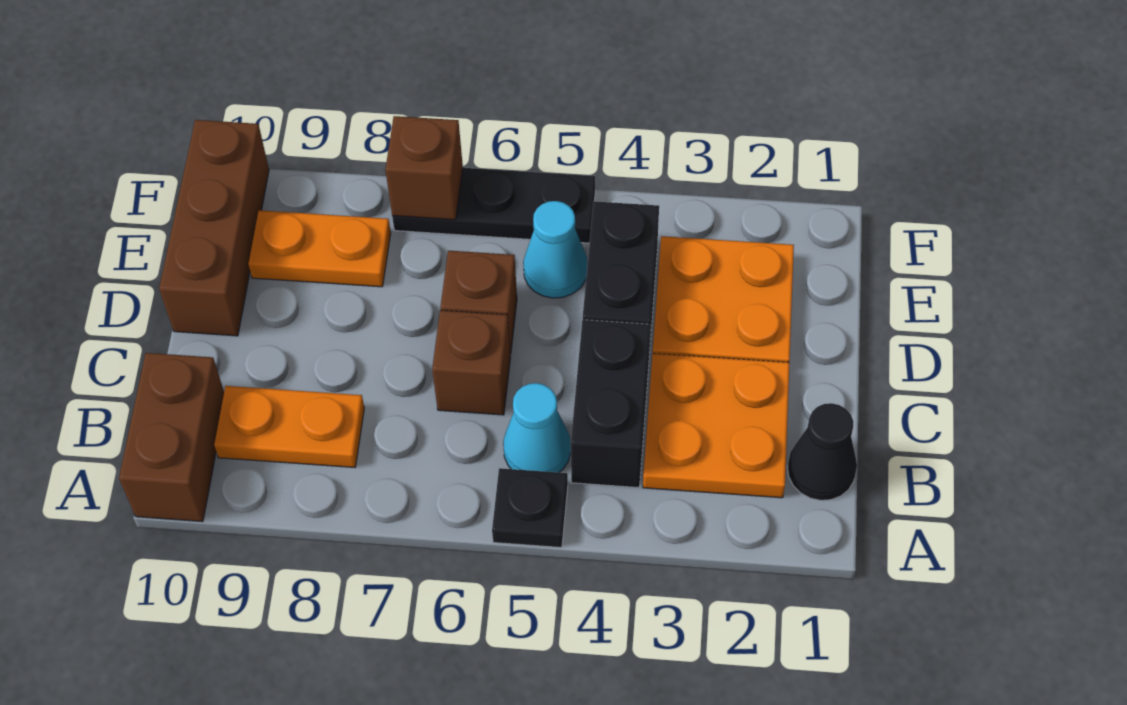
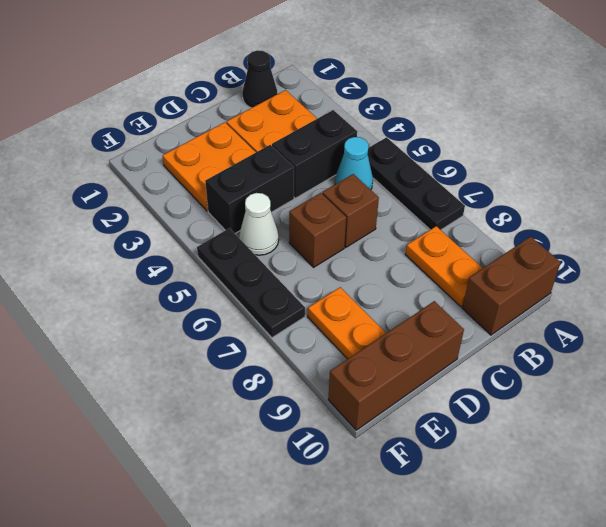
black 1x1 plate [492,468,568,548] -> black 1x3 plate [368,137,465,230]
cyan 1x1 cone [523,201,588,298] -> white 1x1 cone [239,193,279,255]
brown 1x1 brick [385,116,463,220] -> none

